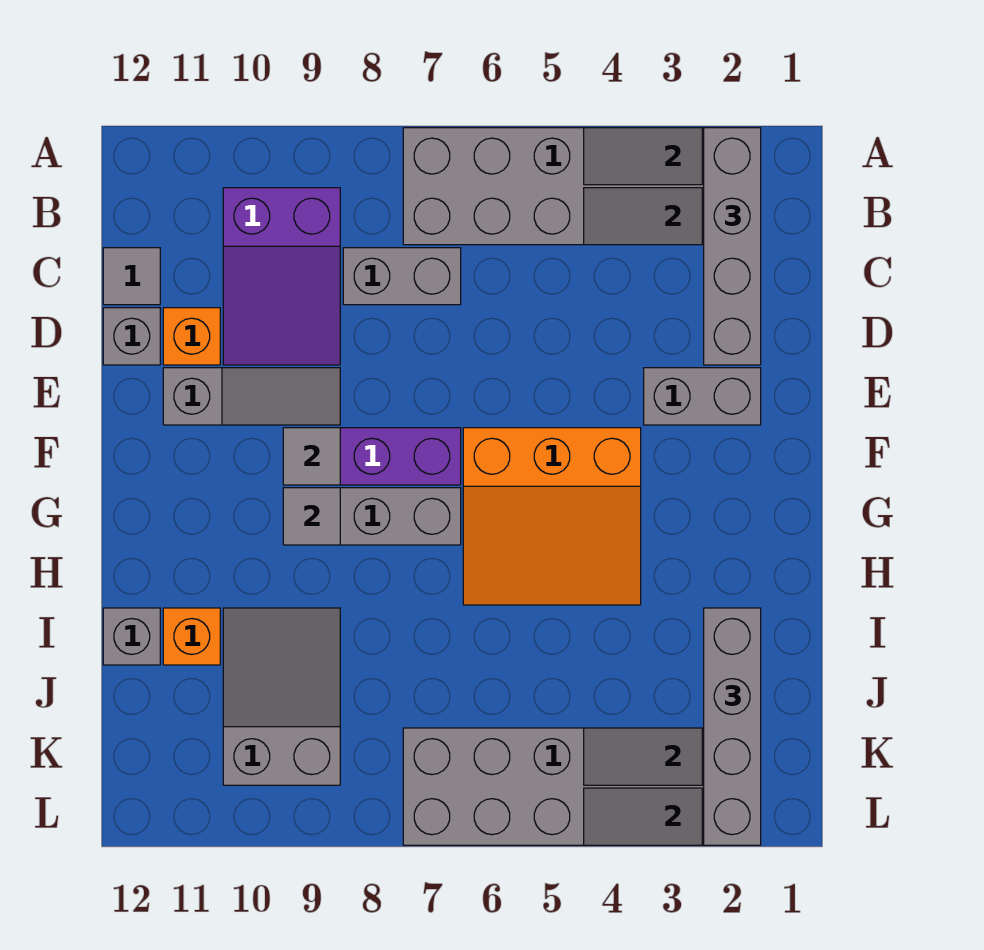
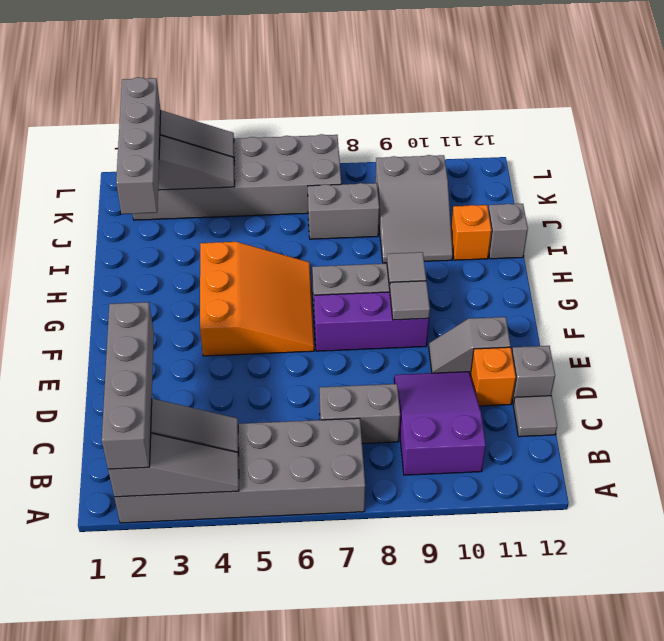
grey 1x2 brick [644,368,761,425] -> grey 1x2 brick moved to [308,183,379,239]
grey 1x3 slope [163,368,340,425] -> grey 1x2 slope [429,317,511,375]
orange 3x3 slope [463,428,641,605] -> orange 3x3 slope turned to [200,242,314,356]

